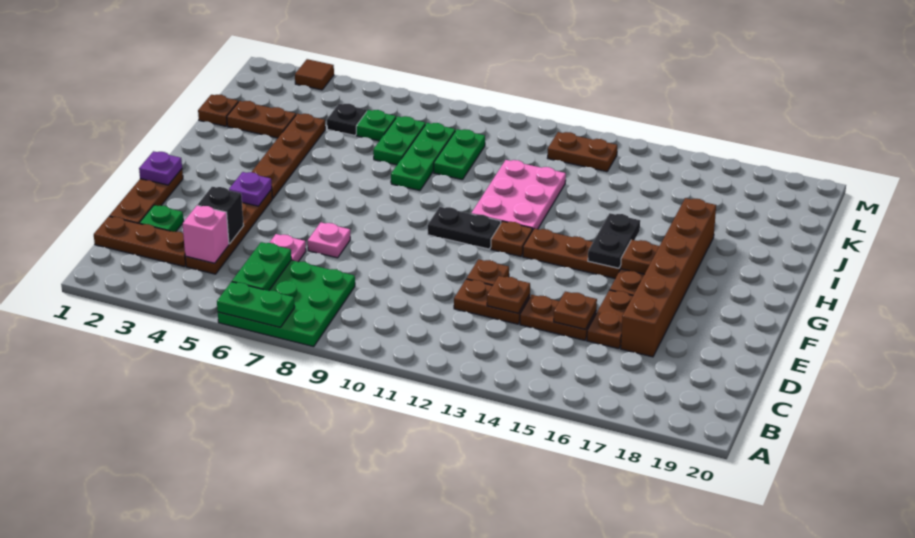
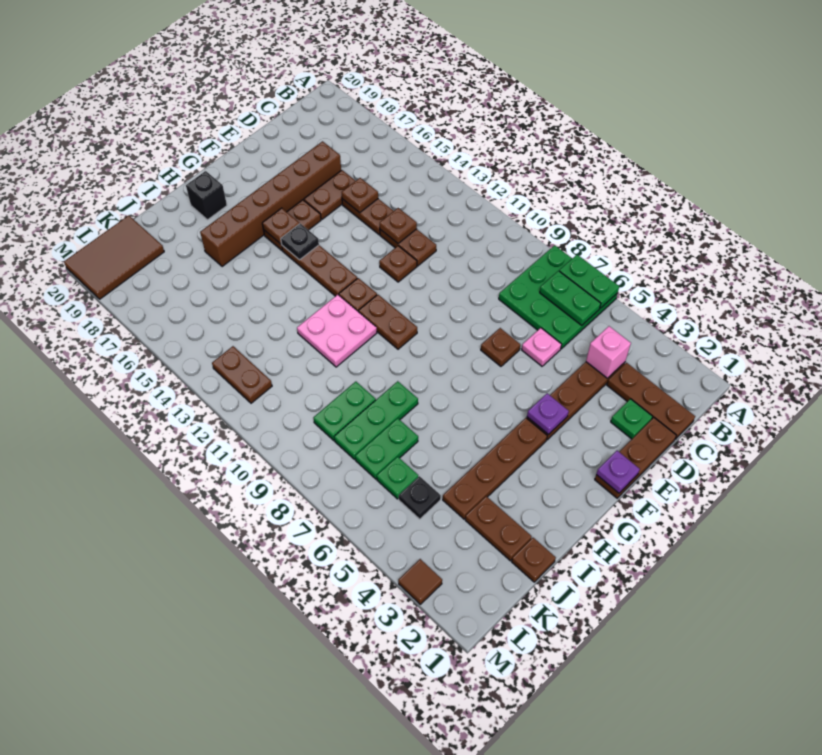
green 1x2 plate [232,242,291,291] -> green 1x2 plate turned to [540,271,601,325]
black 1x1 brick [198,187,243,244] -> black 1x1 brick moved to [186,171,227,220]
pink 1x1 plate [308,222,350,258] -> brown 1x1 plate [481,328,520,366]
black 1x2 plate [428,207,501,249] -> brown 1x2 plate [359,295,417,349]
black 1x2 plate [588,213,640,268] -> black 1x1 plate [281,224,319,260]
pink 2x3 plate [471,160,566,231] -> pink 2x2 plate [297,295,377,367]
none -> brown 2x3 tile [64,215,164,299]

